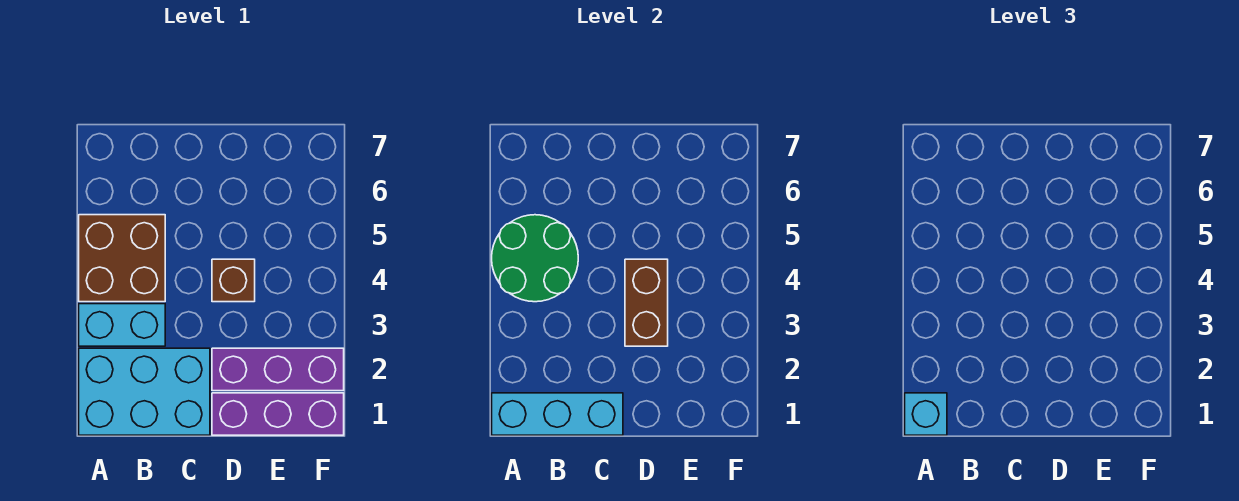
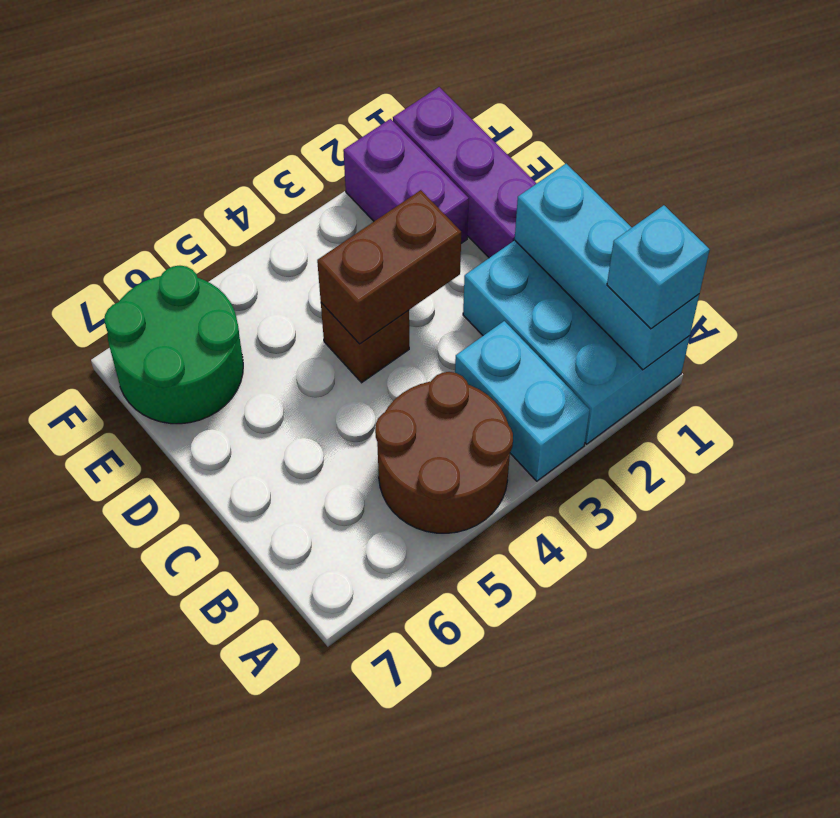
brown 2x2 brick [79,215,165,302] -> brown 2x2 round brick [375,372,513,533]
green 2x2 round brick [492,215,578,302] -> green 2x2 round brick moved to [104,266,243,424]
purple 1x3 brick [212,348,344,391] -> purple 1x2 brick [343,119,469,243]

